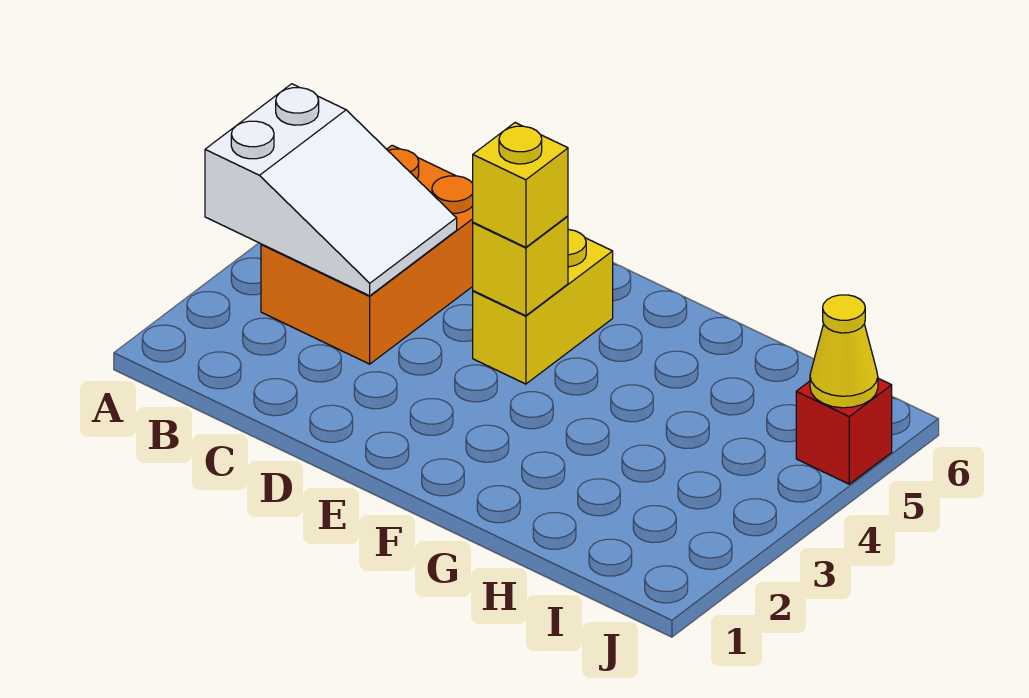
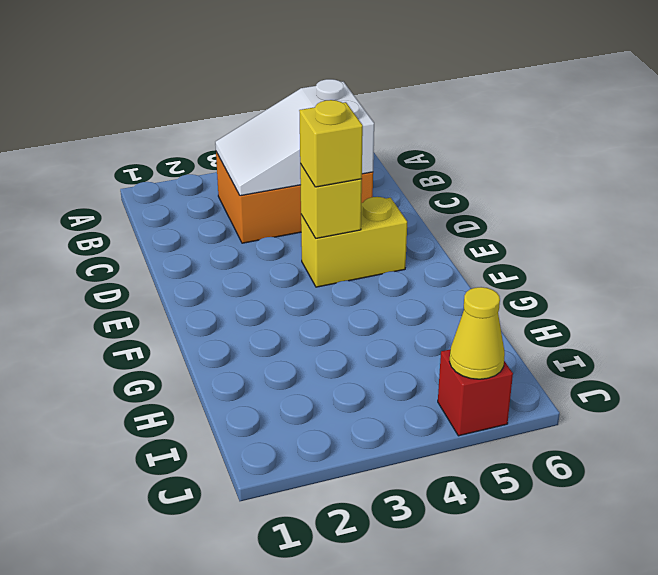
white 2x3 slope [205,84,457,296] -> white 2x3 slope turned to [215,79,374,196]

